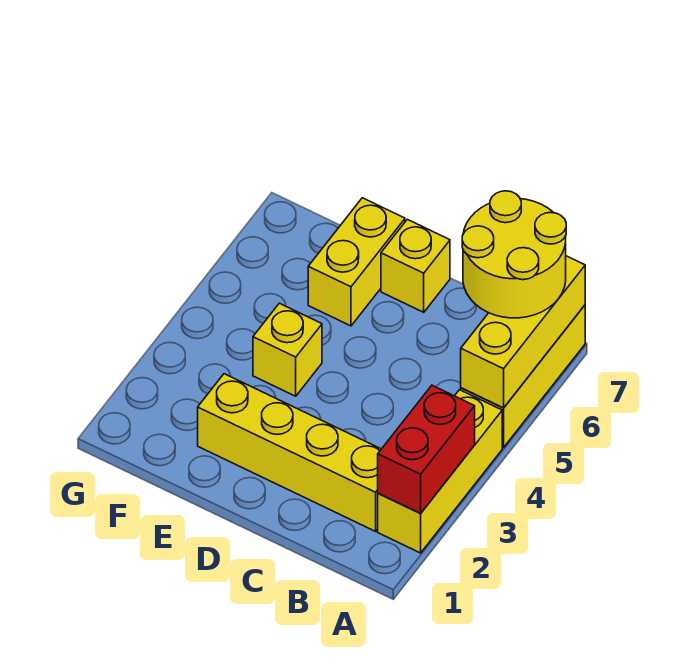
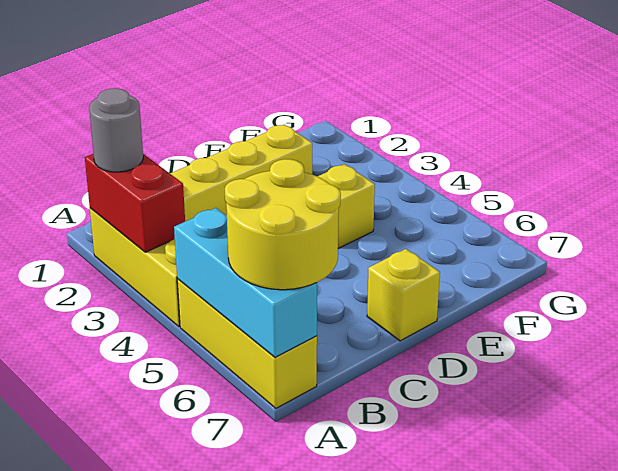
none -> grey 1x1 round brick [89,88,143,172]
yellow 1x3 brick [461,256,585,408] -> cyan 1x3 brick [174,208,317,357]
yellow 1x2 brick [308,198,405,326] -> none

